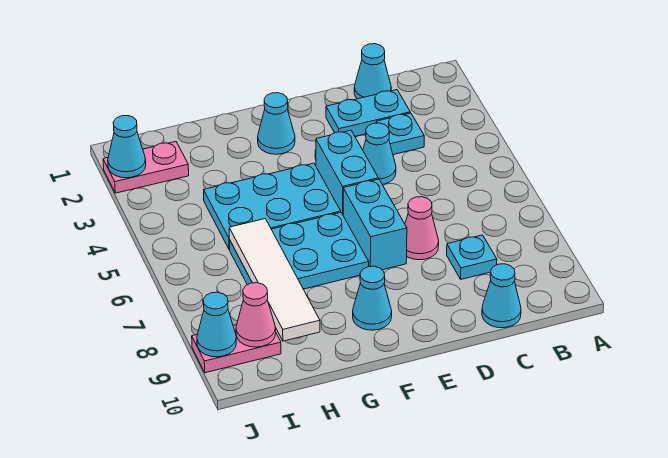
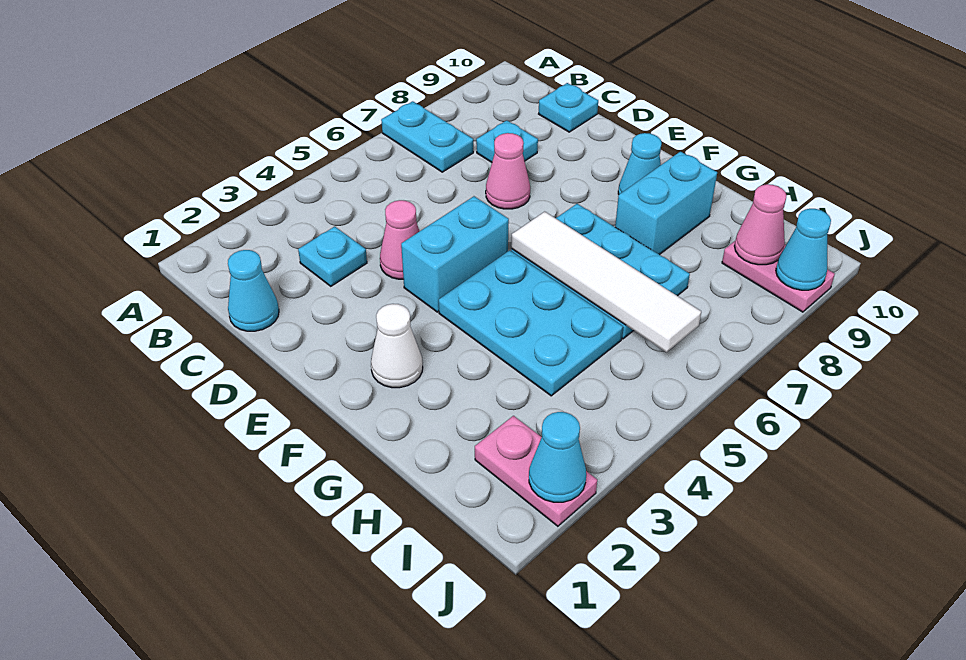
cyan 1x2 plate [326,90,410,136] -> cyan 1x2 plate moved to [381,101,473,172]
cyan 1x1 cone [482,264,521,328] -> cyan 1x1 plate [539,83,598,132]
cyan 1x1 cone [363,123,396,185] -> pink 1x1 cone [380,200,419,279]
cyan 1x2 brick [343,179,407,270] -> cyan 1x2 brick moved to [615,152,717,255]
cyan 1x1 cone [258,93,295,154] -> white 1x1 cone [371,304,423,388]
white 1x4 tile [229,219,320,341] -> white 1x4 tile turned to [511,212,701,352]

